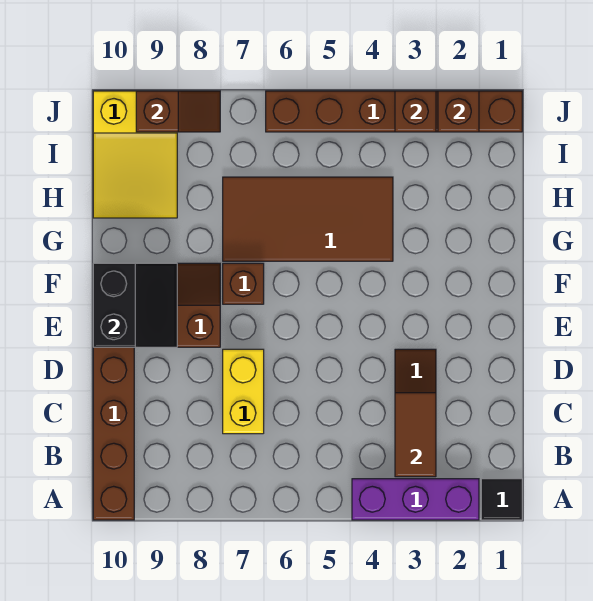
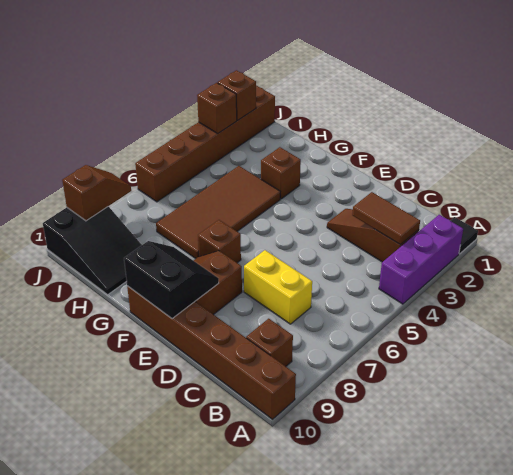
none -> brown 1x1 brick [246,319,293,366]
none -> brown 1x1 brick [261,147,301,199]
yellow 2x3 slope [93,91,177,218] -> black 2x3 slope [43,206,142,295]

